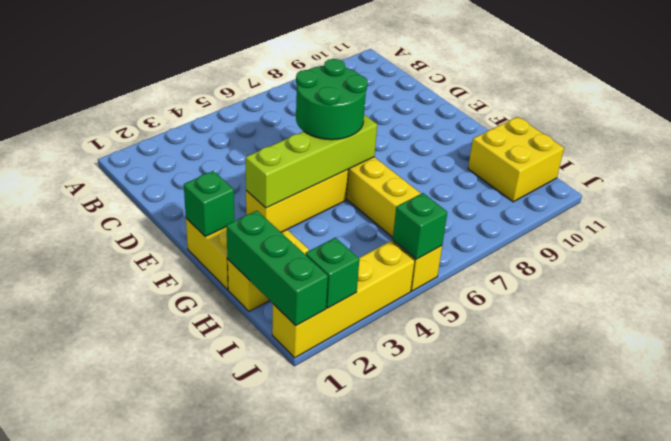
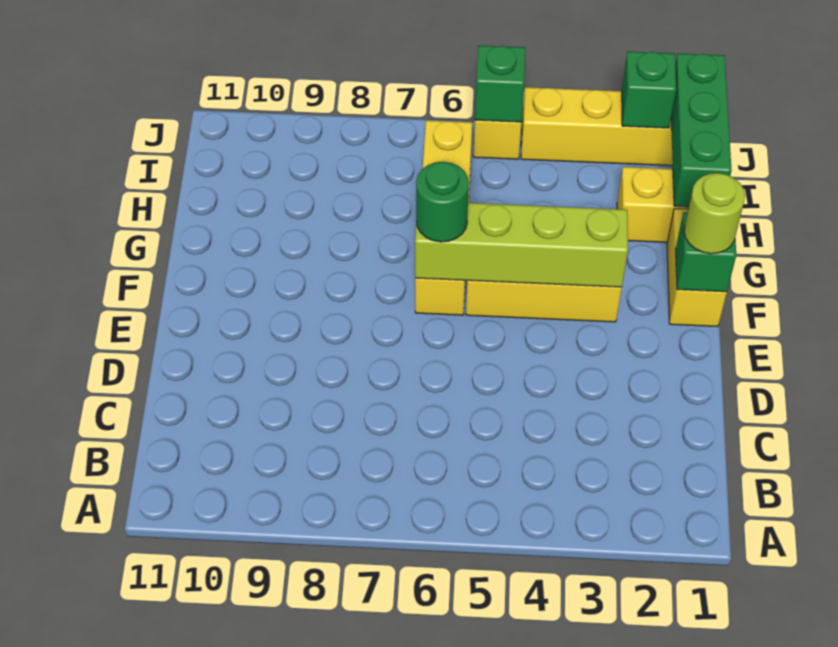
green 2x2 round brick [296,59,368,140] -> green 1x1 round brick [416,162,469,242]
none -> lime 1x1 round brick [684,173,745,254]
yellow 2x2 brick [468,117,564,202] -> none

